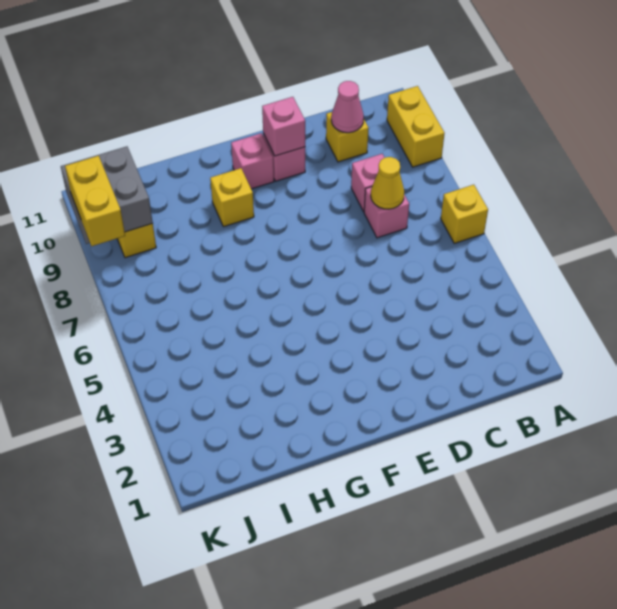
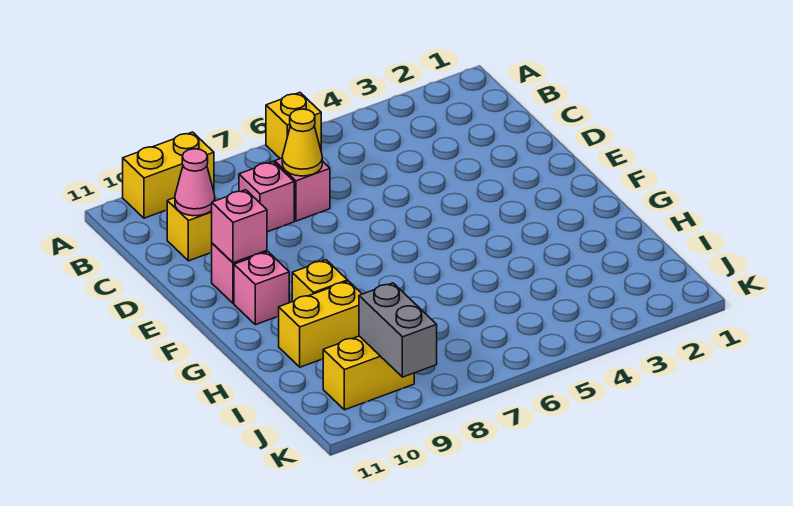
grey 2x2 brick [61,146,153,244] -> grey 1x2 brick [359,283,437,377]
yellow 1x2 brick [65,156,125,246] -> yellow 1x2 brick moved to [279,281,362,367]

